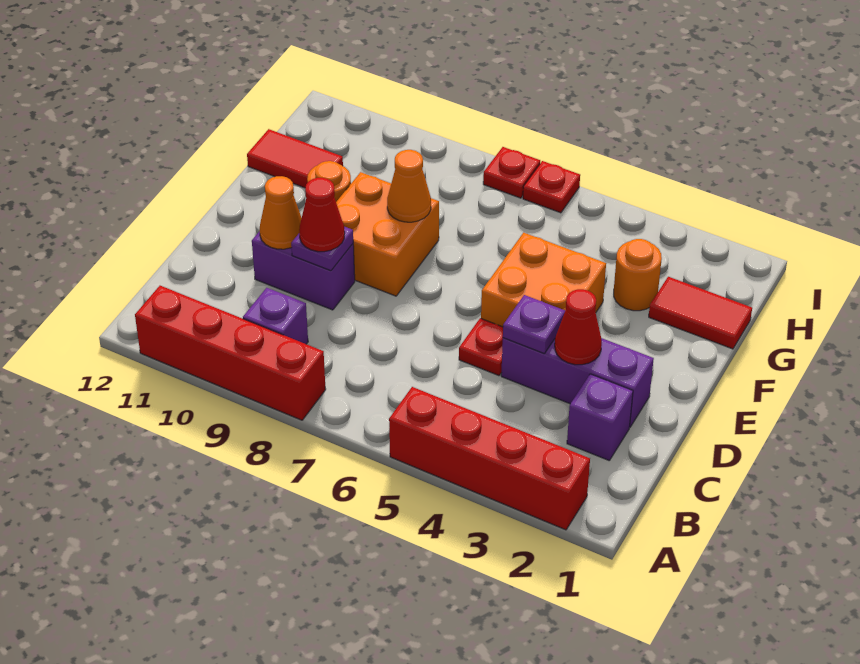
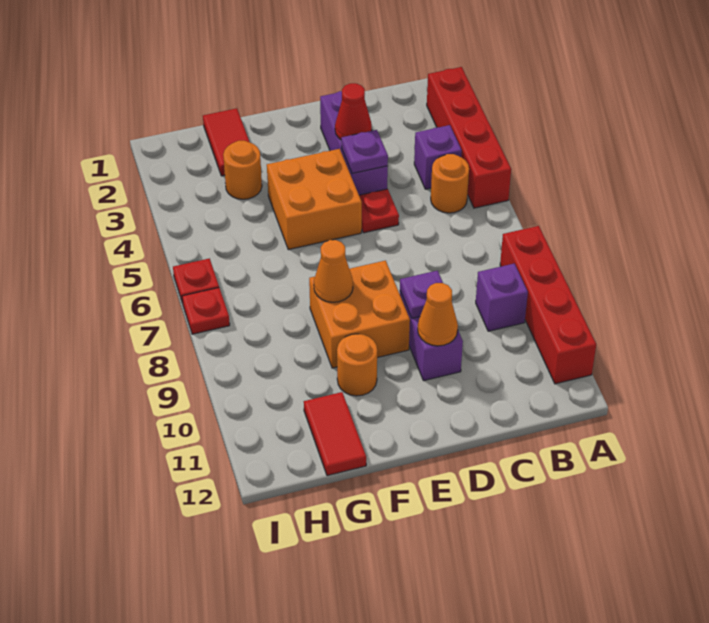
none -> orange 1x1 round brick [431,154,469,213]
purple 1x1 brick [567,374,633,460] -> purple 1x1 brick moved to [414,125,462,189]
red 1x1 cone [299,178,345,252] -> none

